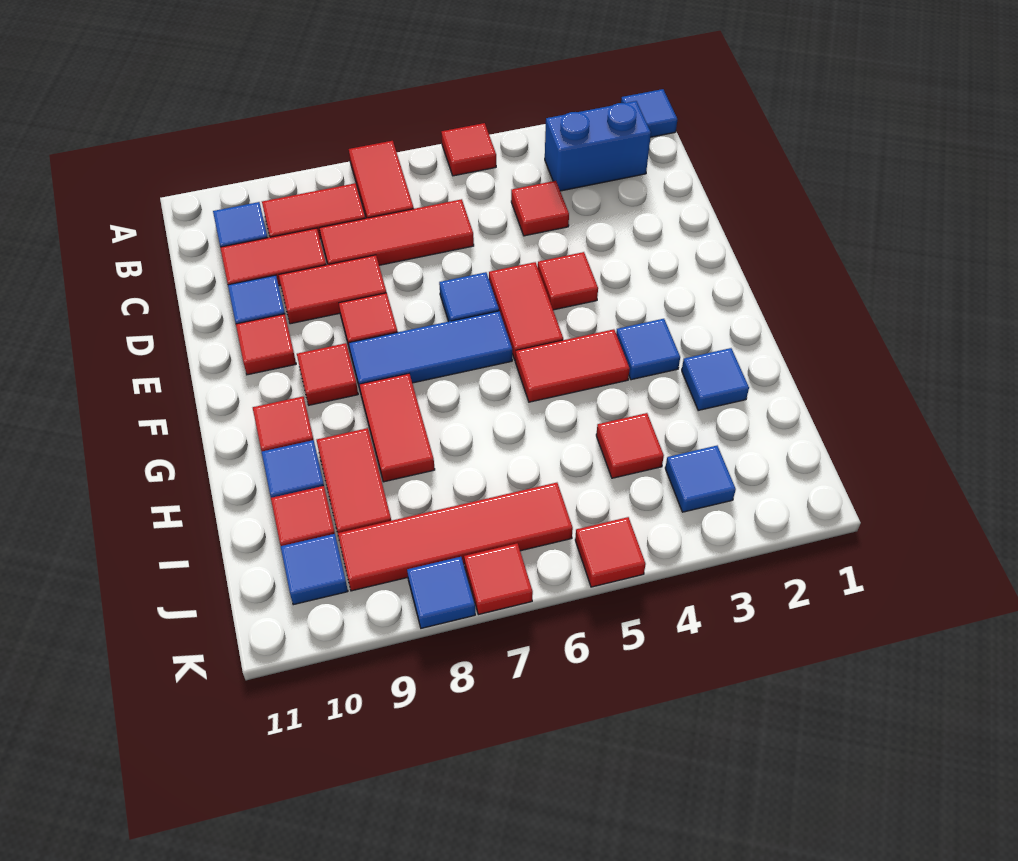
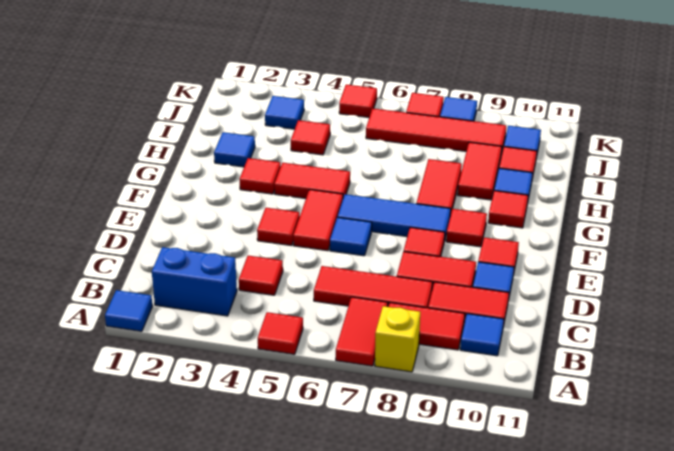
none -> yellow 1x1 brick [375,306,420,372]
blue 1x1 tile [616,319,680,380] -> red 1x1 tile [239,158,281,194]

